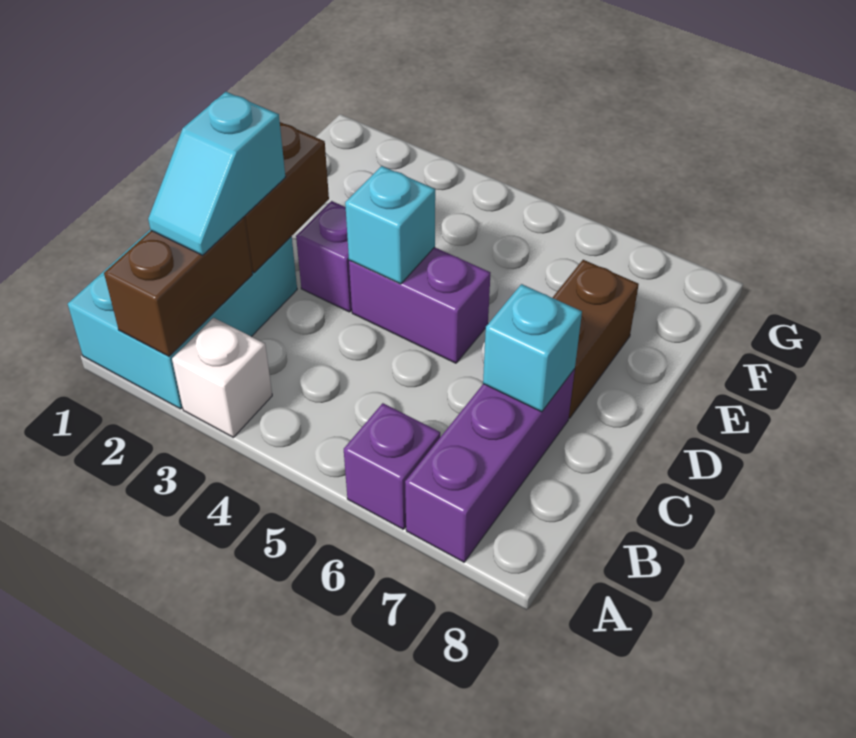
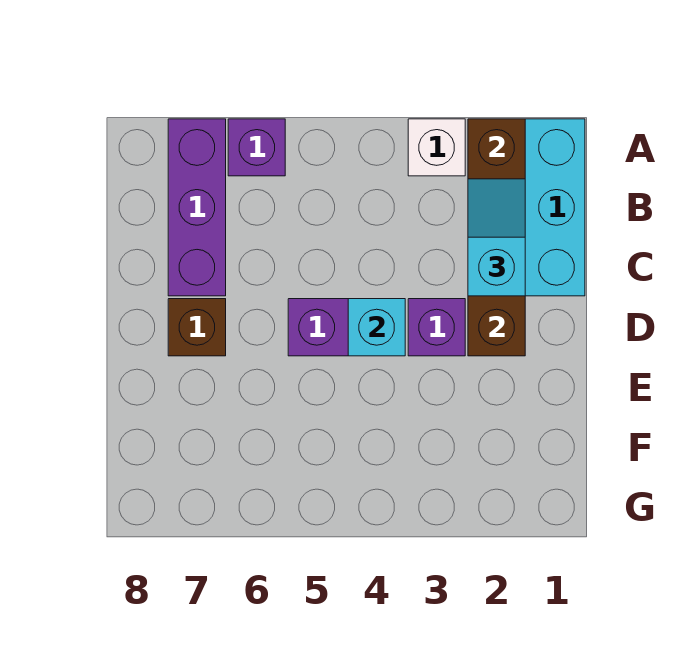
cyan 1x1 brick [483,284,582,412] -> none
brown 1x2 brick [553,260,639,418] -> brown 1x1 brick [168,299,226,356]

